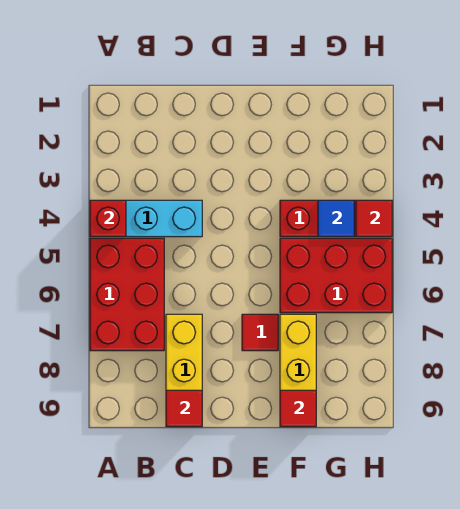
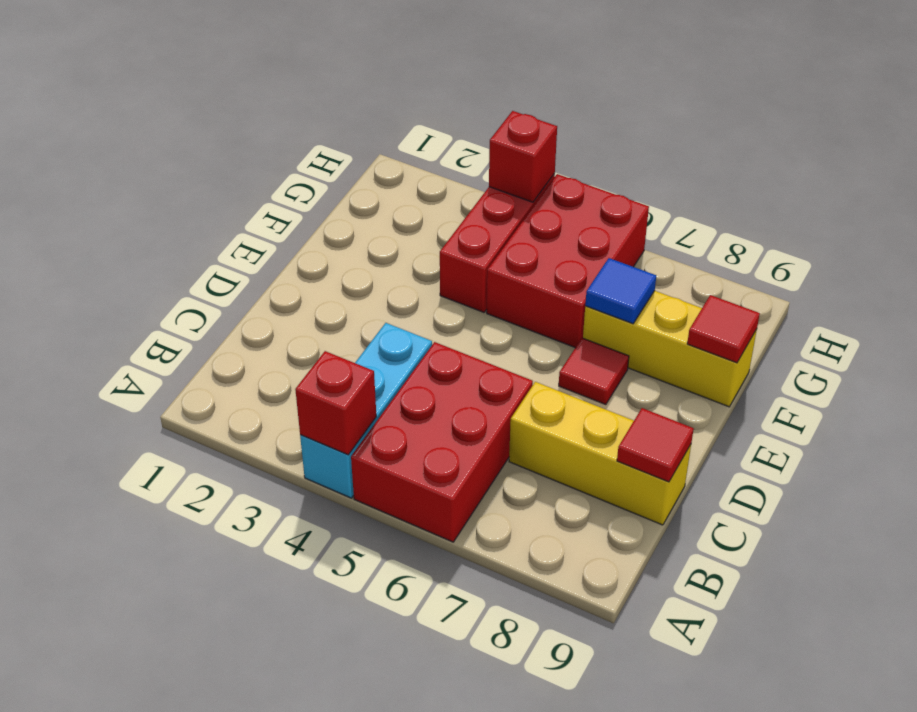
red 2x3 brick [90,238,164,351] -> red 2x3 brick turned to [351,342,533,542]
blue 1x1 tile [318,200,354,237] -> blue 1x1 tile moved to [585,258,656,324]
red 1x1 tile [356,200,392,237] -> red 1x1 brick [489,111,557,202]

